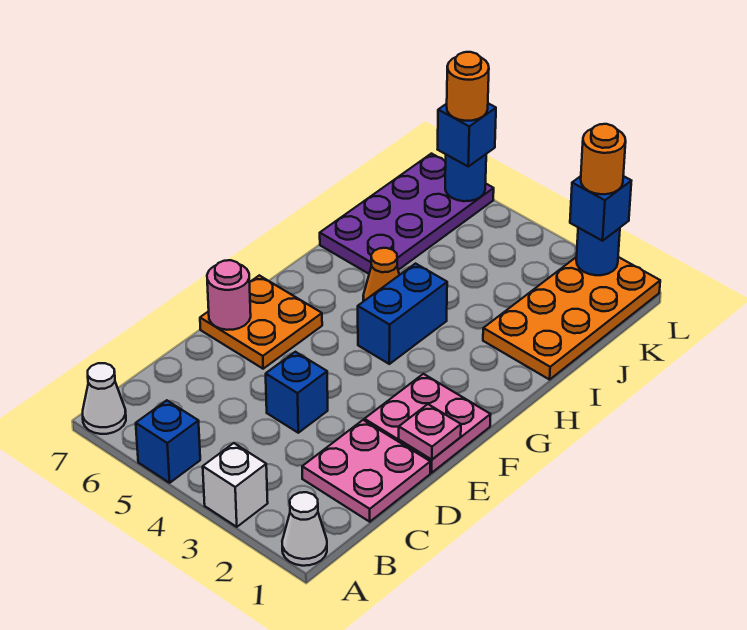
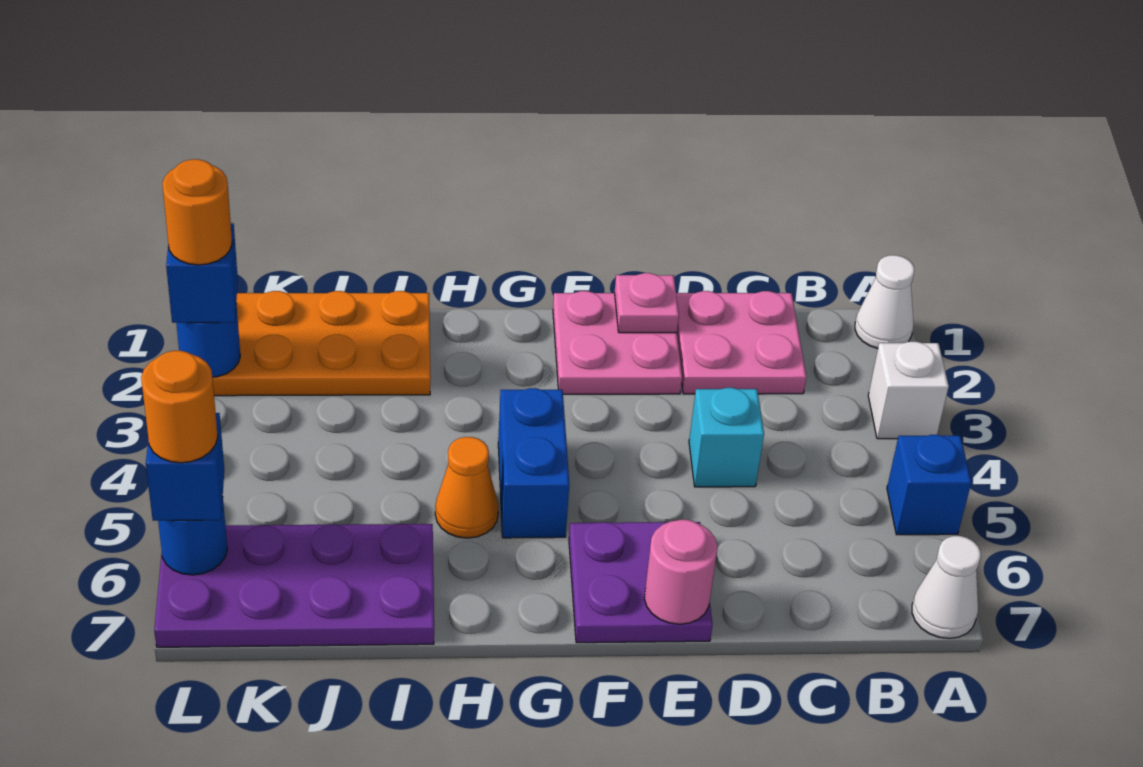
blue 1x1 brick [266,352,328,433] -> cyan 1x1 brick [689,388,764,487]
orange 2x2 plate [200,275,322,369] -> purple 2x2 plate [569,522,713,643]
blue 1x2 brick [358,264,447,364] -> blue 1x2 brick turned to [498,388,569,538]

